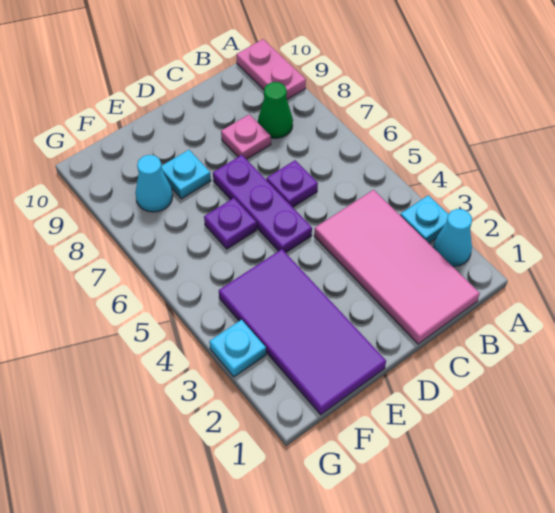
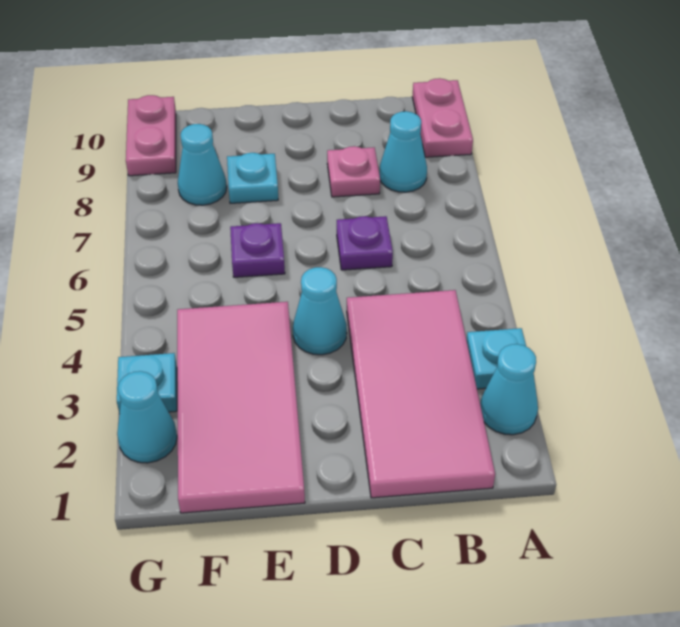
green 1x1 cone [258,82,293,138] -> cyan 1x1 cone [379,111,427,192]
none -> cyan 1x1 cone [293,267,347,355]
purple 1x3 plate [213,155,312,253] -> none
purple 2x4 tile [219,249,386,415] -> pink 2x4 tile [177,302,305,513]
none -> cyan 1x1 cone [117,371,177,463]
none -> pink 1x2 plate [126,95,176,176]

